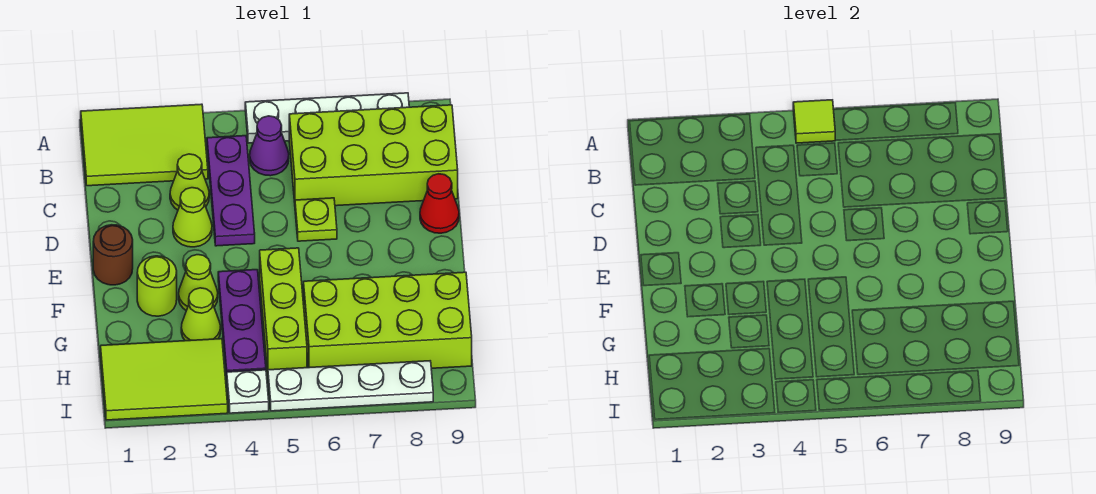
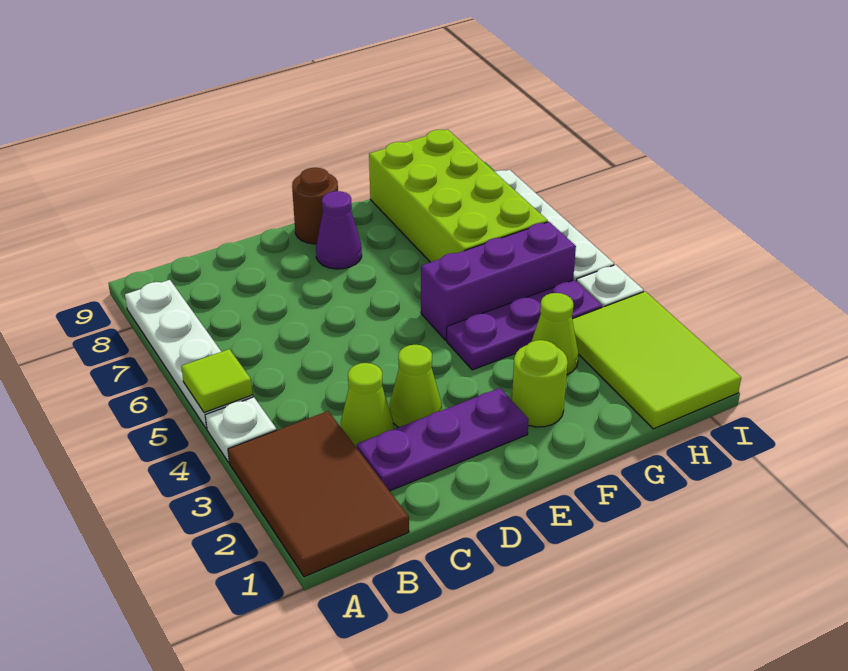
lime 2x3 tile [81,104,208,186] -> brown 2x3 tile [228,411,409,577]
none -> white 1x1 plate [205,397,276,463]
purple 1x3 plate [207,136,255,246] -> purple 1x3 plate moved to [357,388,529,491]
purple 1x1 cone [250,116,289,176] -> purple 1x1 cone moved to [316,191,362,269]
lime 2x4 brick [289,105,458,206] -> none
lime 1x1 plate [295,198,337,241] -> none
red 1x1 cone [420,174,459,233] -> none
brown 1x1 round brick [93,225,133,285] -> brown 1x1 round brick moved to [292,168,338,244]
lime 1x1 cone [179,255,218,311] -> none
lime 1x3 brick [260,248,307,373] -> purple 1x3 brick [421,222,576,340]

